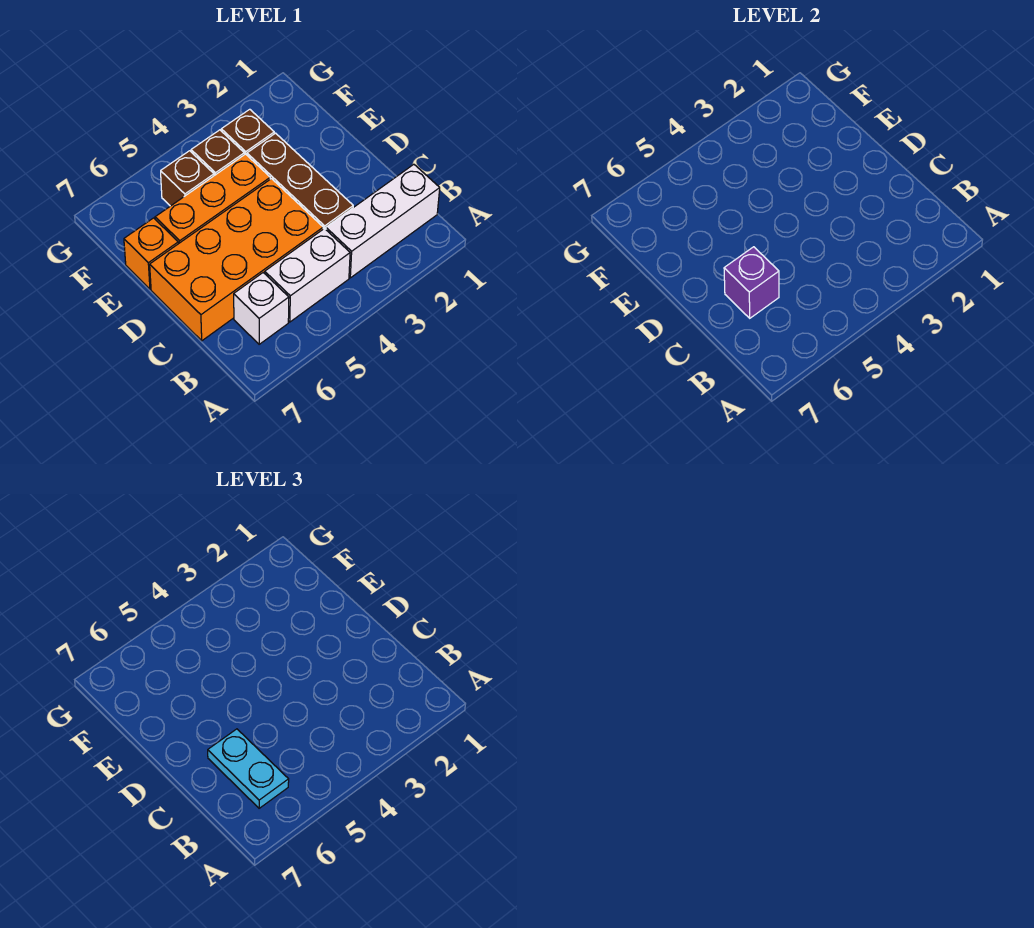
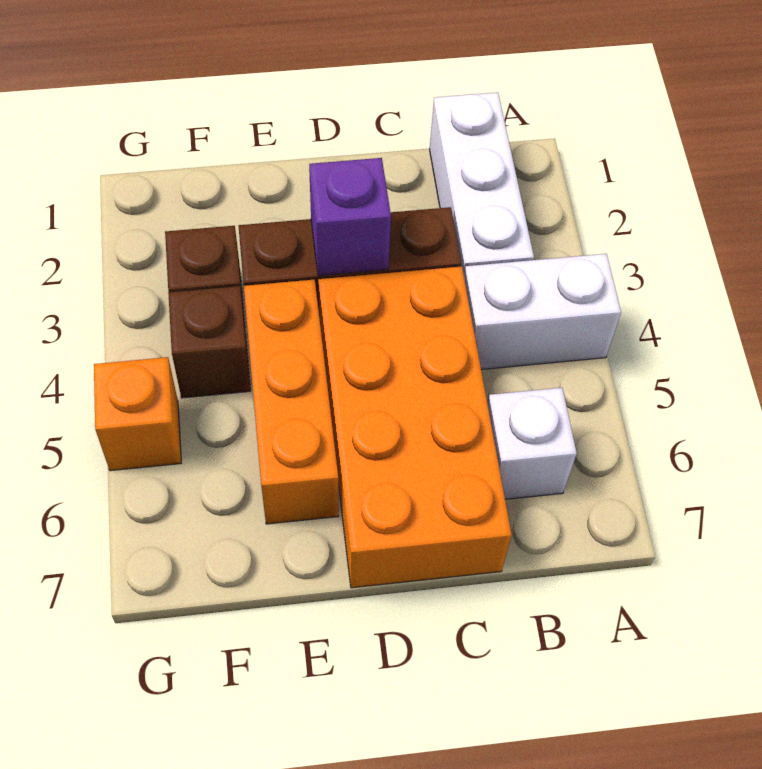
white 1x2 brick [265,228,350,322] -> white 1x2 brick turned to [464,254,621,369]
cyan 1x2 plate [208,729,289,808] -> none
purple 1x1 brick [724,247,779,318] -> purple 1x1 brick moved to [309,158,391,276]
orange 1x1 brick [124,218,178,289] -> orange 1x1 brick moved to [94,357,181,471]
brown 1x1 brick [161,151,214,206] -> none

